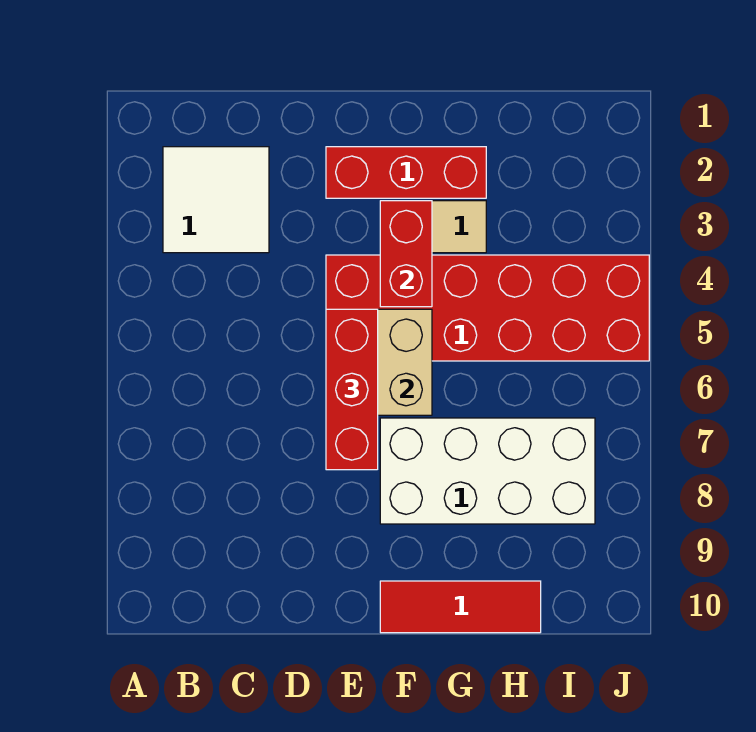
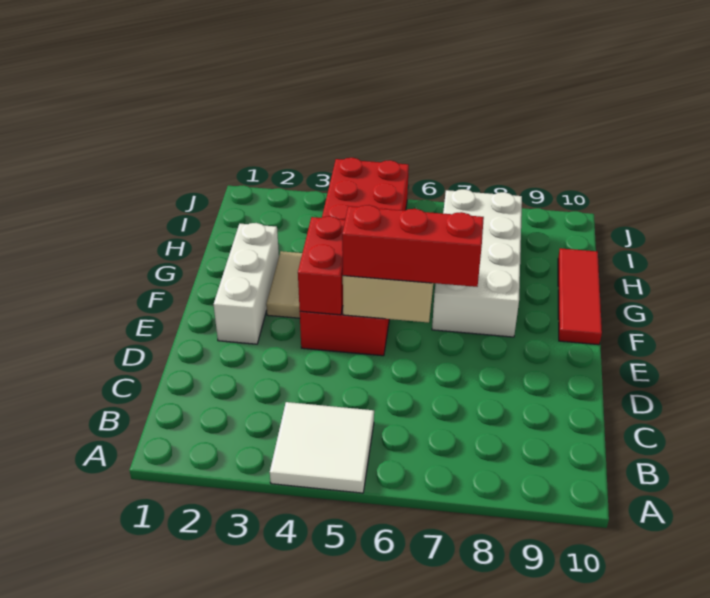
white 2x2 tile [163,147,269,253] -> white 2x2 tile moved to [270,402,374,493]
red 1x3 brick [326,147,486,198] -> white 1x3 brick [214,223,279,344]
red 1x2 brick [380,201,432,307] -> red 1x2 brick turned to [298,216,345,315]

